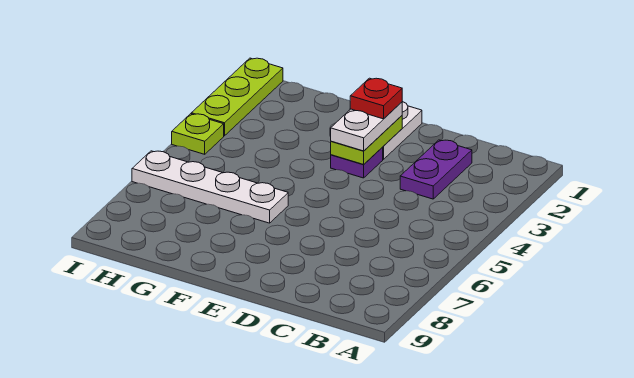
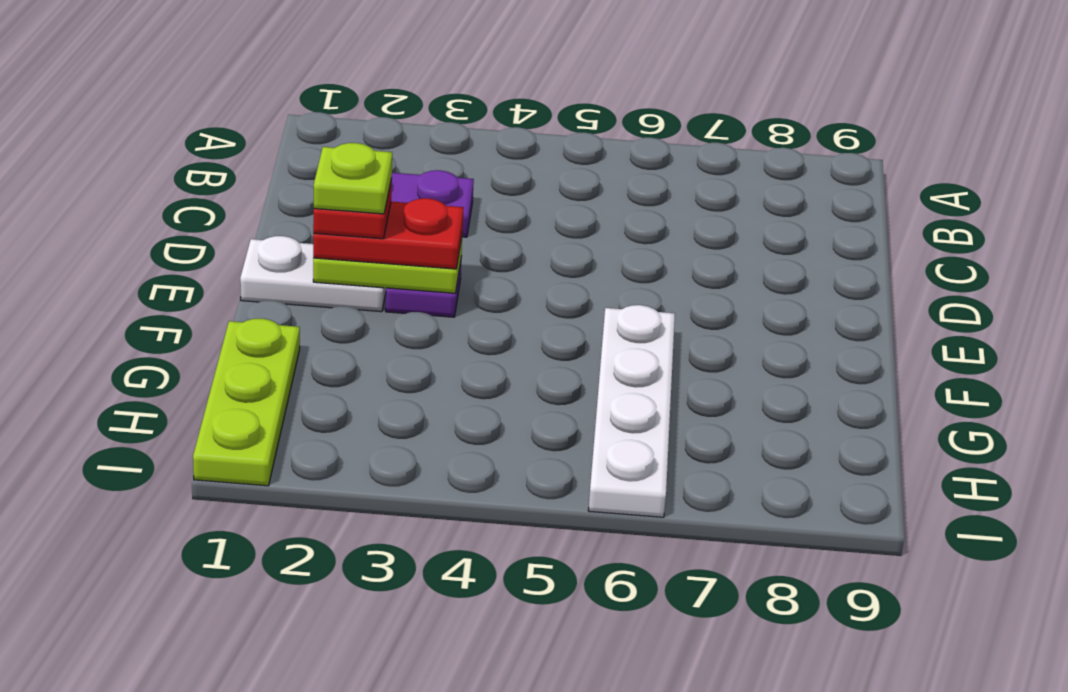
white 1x2 plate [331,102,402,151] -> red 1x2 plate [313,198,464,269]
lime 1x3 plate [191,58,283,136] -> lime 1x3 plate turned to [193,319,300,486]
lime 1x1 plate [172,114,224,154] -> lime 1x1 plate moved to [314,143,392,214]

